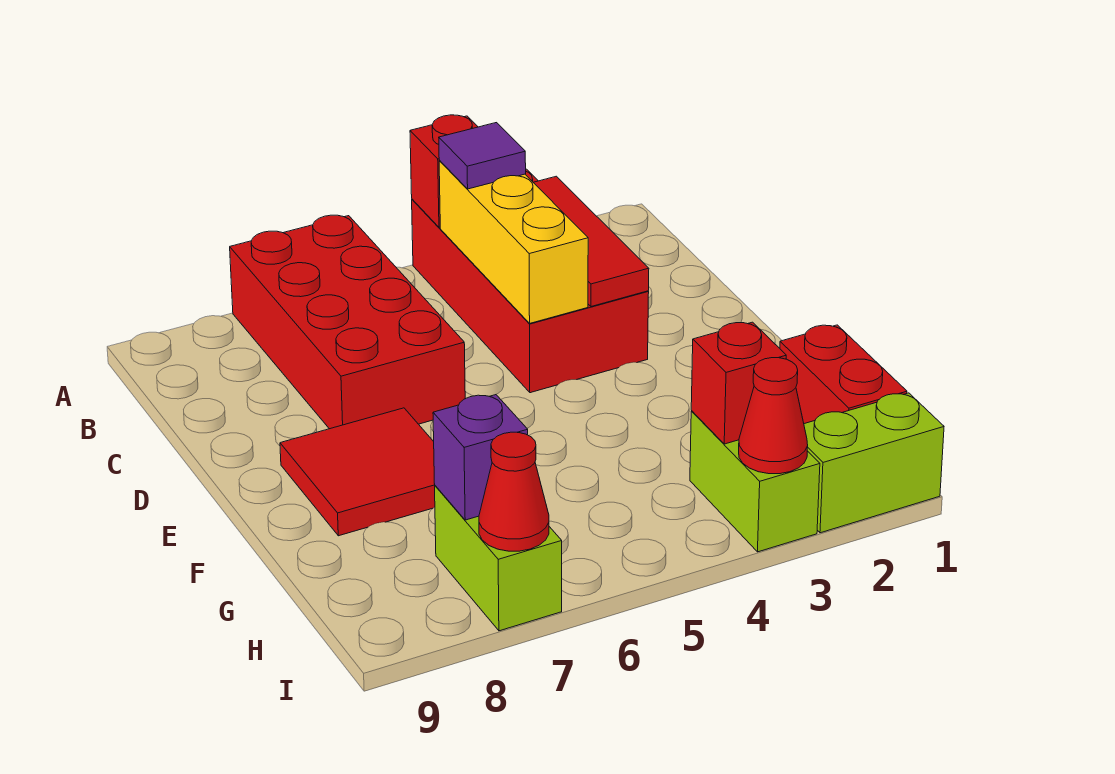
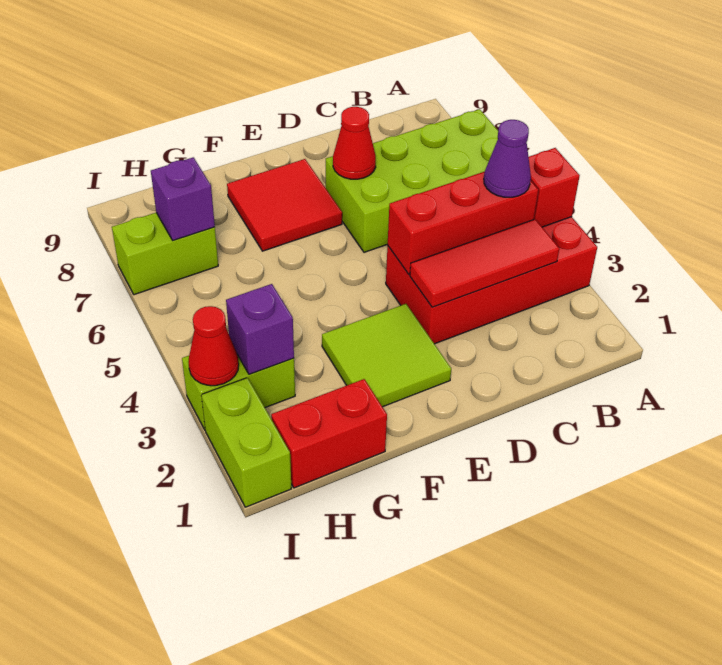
red 2x4 brick [230,215,465,429] -> lime 2x4 brick [326,109,498,252]
yellow 1x3 brick [439,161,588,323] -> red 1x3 brick [388,172,538,274]
purple 1x1 tile [439,123,526,189] -> purple 1x1 cone [484,120,531,197]
none -> lime 2x2 tile [322,304,451,407]
red 1x1 brick [691,322,786,444] -> purple 1x1 brick [226,284,294,374]
red 1x1 cone [479,432,549,551] -> red 1x1 cone moved to [333,107,376,179]

